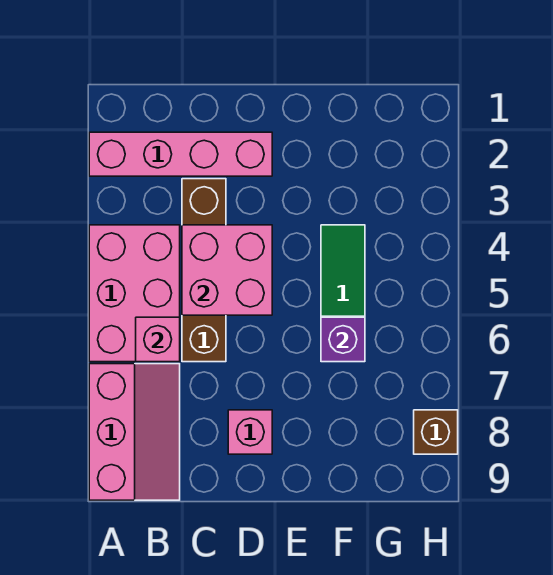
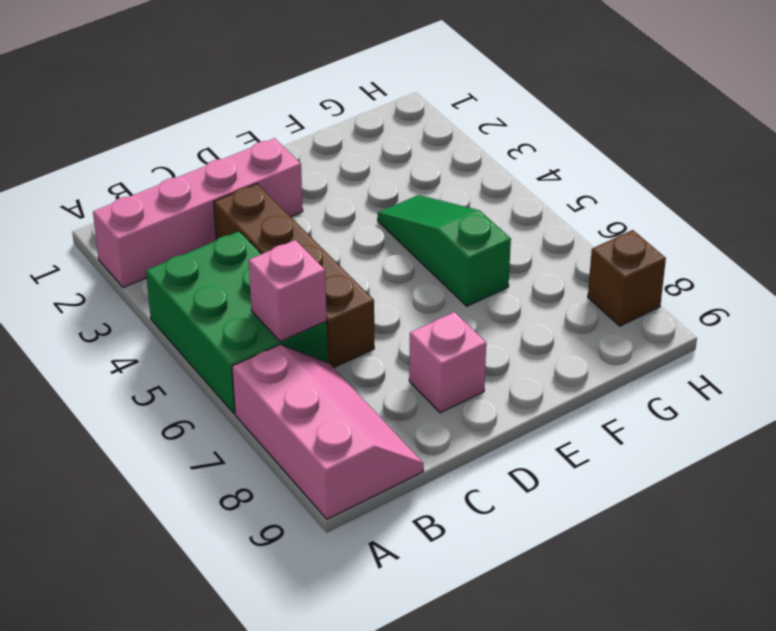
pink 2x3 brick [89,225,180,362] -> green 2x3 brick [146,231,328,413]
pink 2x2 brick [182,225,272,315] -> none
purple 1x1 brick [321,317,365,362] -> none

